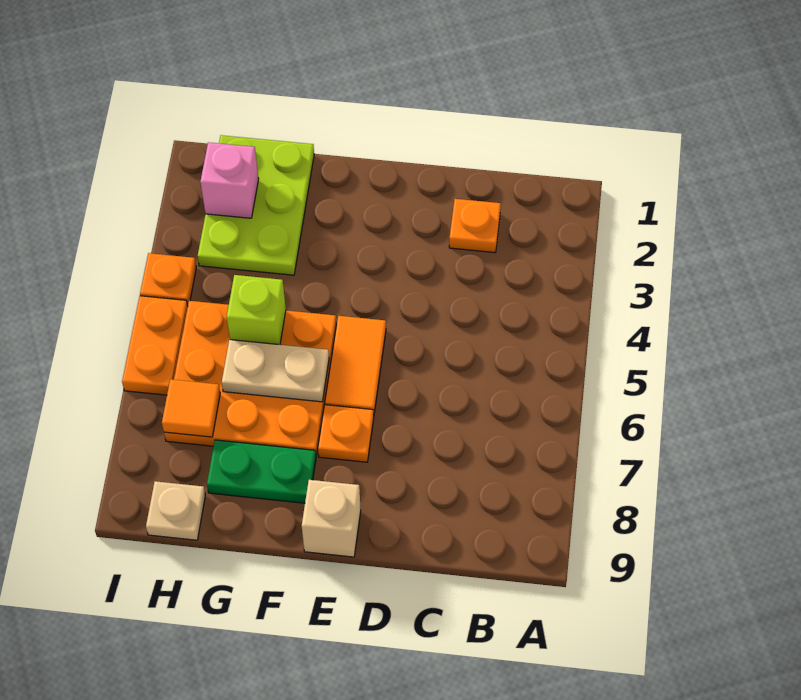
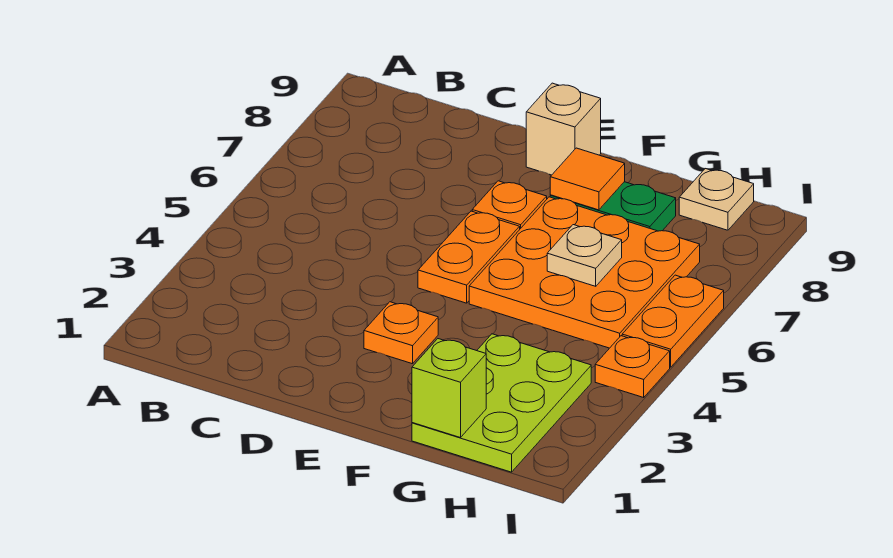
orange 1x1 plate [449,199,501,253] -> orange 1x1 plate moved to [364,302,438,364]
orange 1x2 tile [325,316,386,414] -> orange 1x2 plate [418,211,520,303]
tan 1x2 plate [222,340,329,402] -> tan 1x1 plate [547,225,622,286]
lime 1x1 brick [227,275,286,345] -> lime 1x1 brick moved to [412,339,486,438]
pink 1x1 brick [200,142,259,218] -> none
orange 1x1 tile [162,379,220,437] -> orange 1x1 tile moved to [550,148,625,210]

